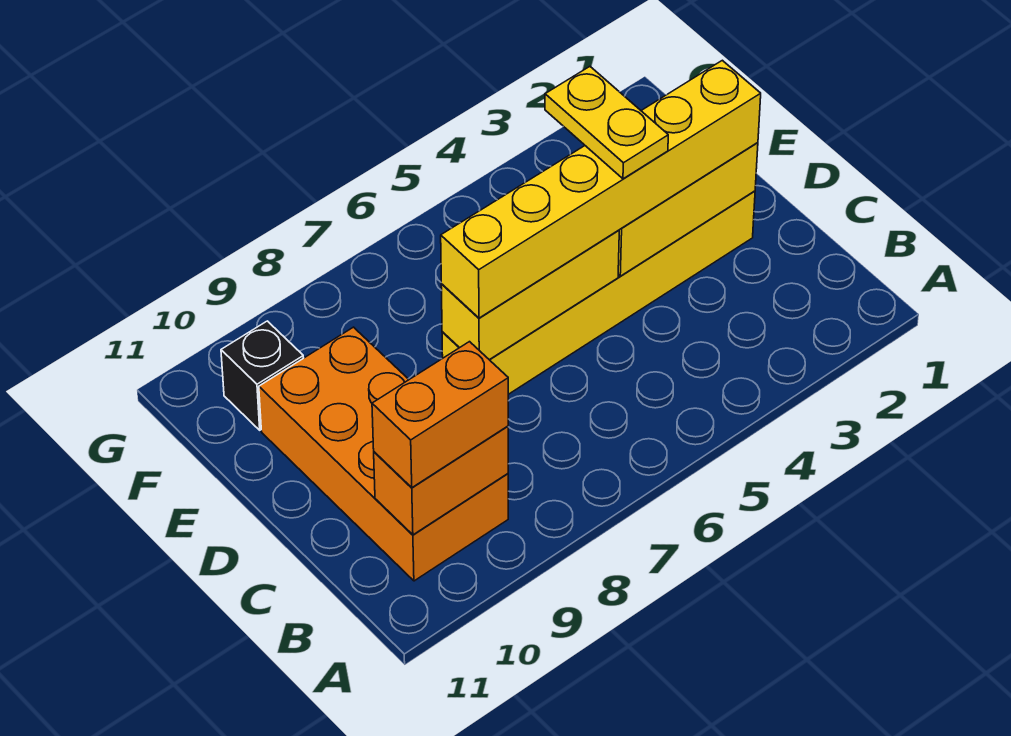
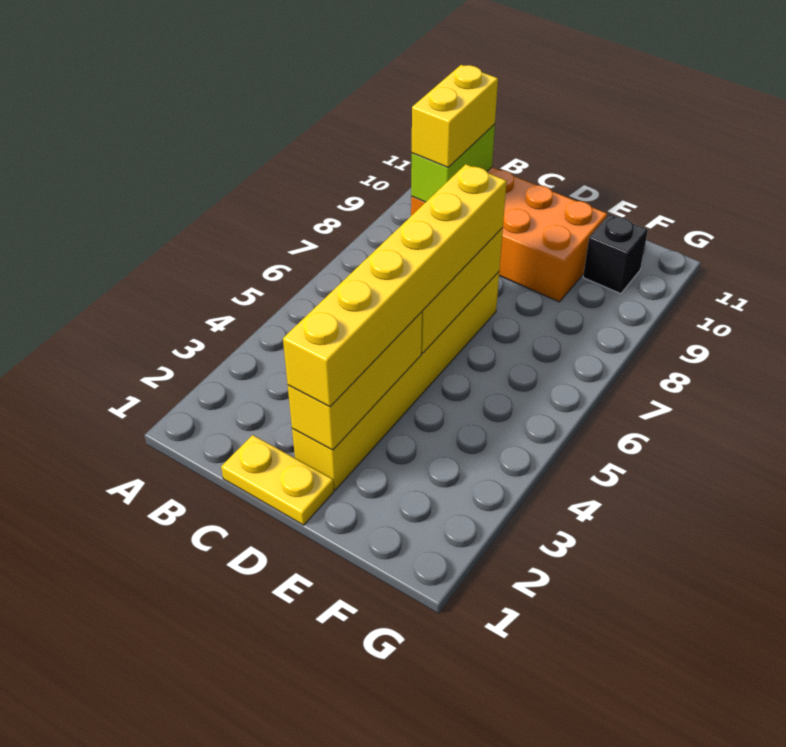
orange 1x2 brick [374,426,508,535] -> lime 1x2 brick [411,124,495,202]
orange 1x2 brick [372,342,508,488] -> yellow 1x2 brick [412,65,498,167]
yellow 1x2 plate [545,67,668,179] -> yellow 1x2 plate moved to [221,435,334,525]

